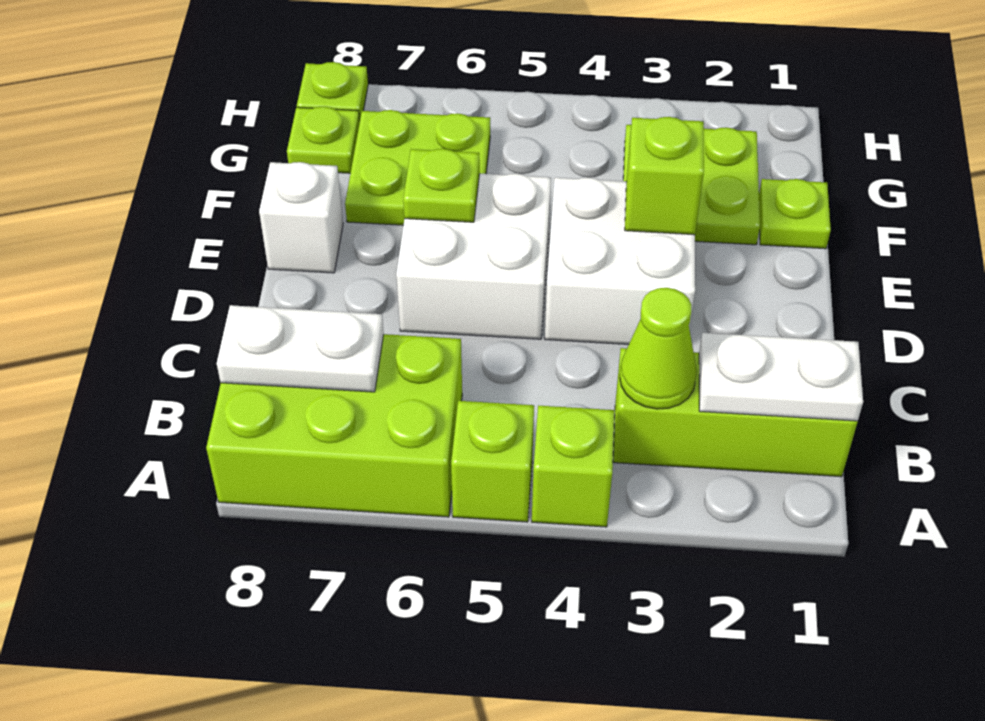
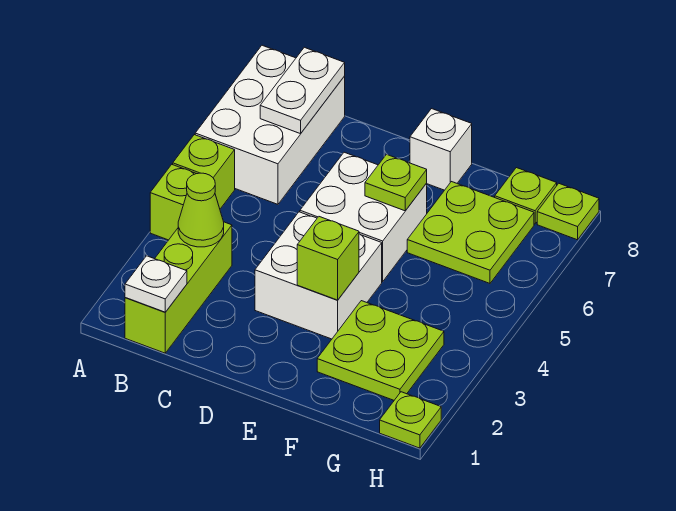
lime 2x3 brick [206,334,462,517] -> white 2x3 brick [195,45,345,204]
white 1x2 plate [699,333,863,421] -> white 1x1 plate [125,256,187,312]
lime 1x1 plate [759,179,831,249] -> lime 1x1 plate moved to [380,392,441,448]

